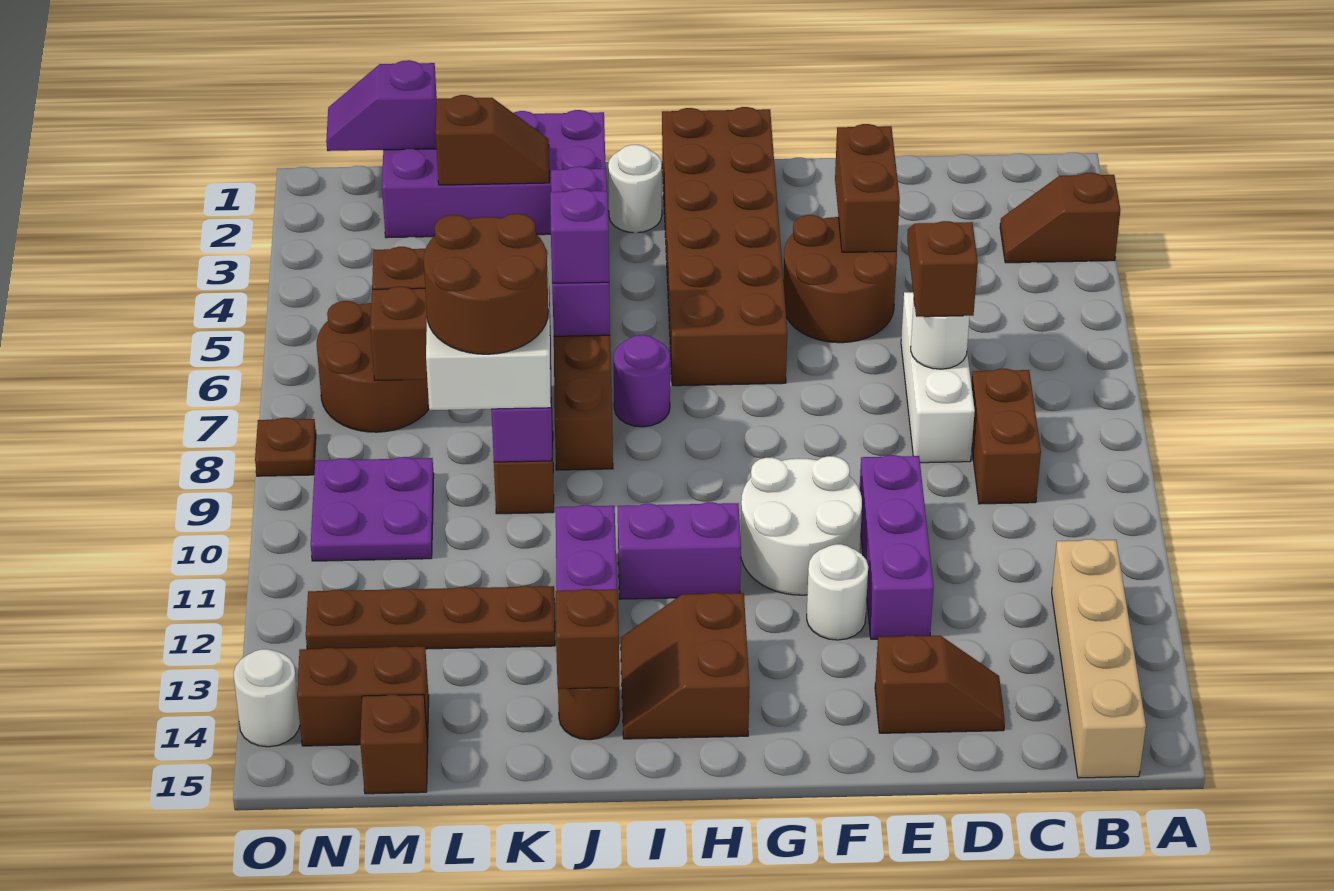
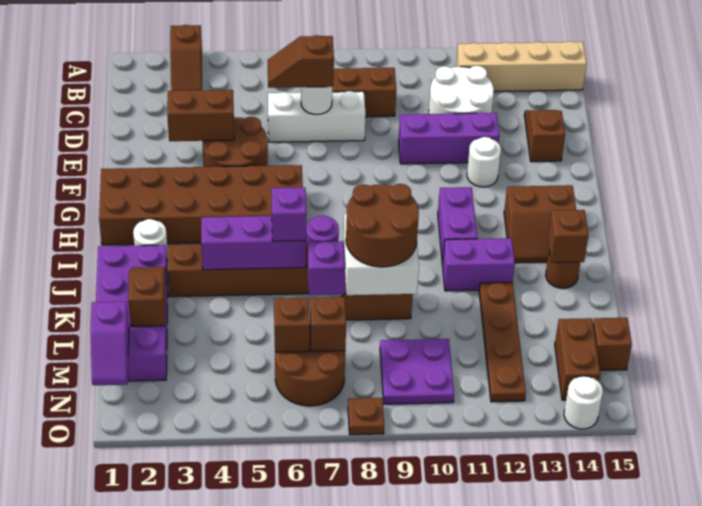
white 2x2 round brick [741,456,862,595] -> white 2x2 round brick moved to [429,66,494,114]

